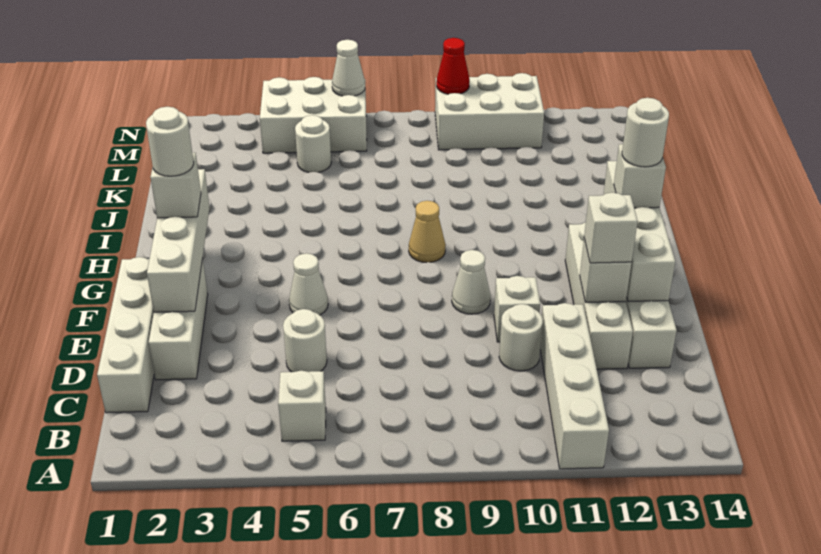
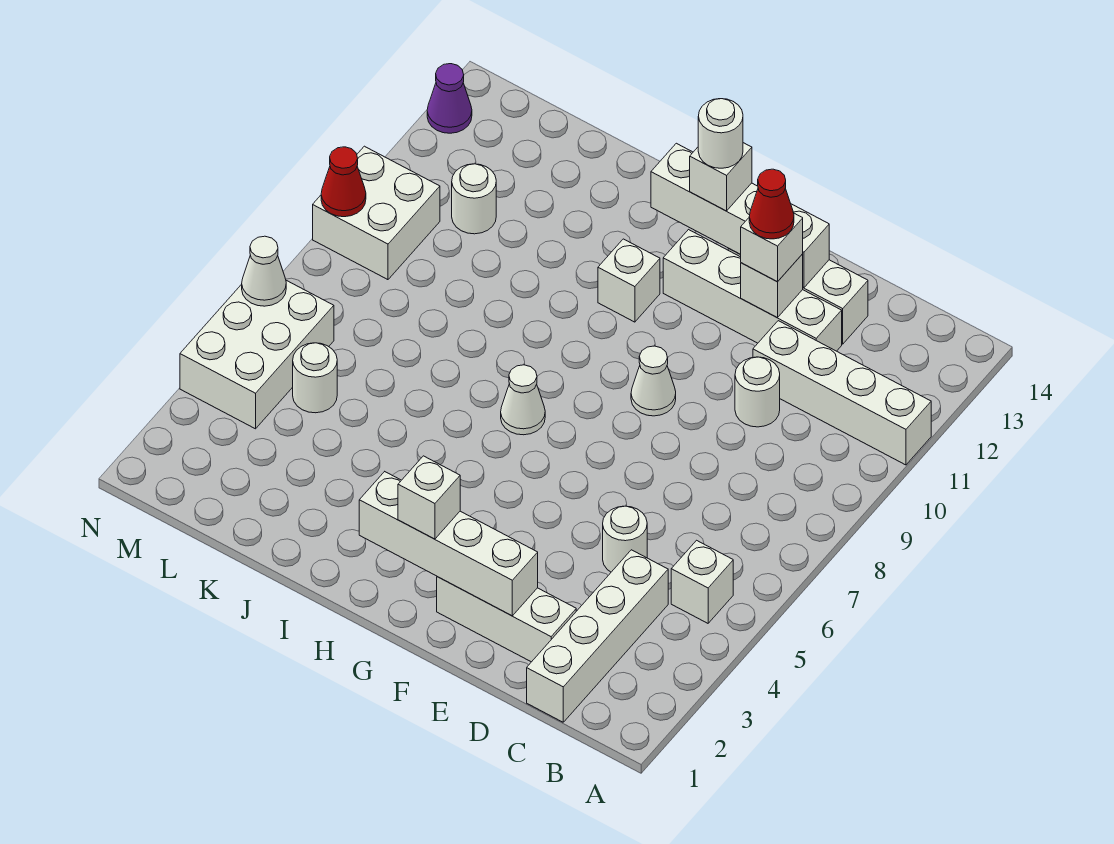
white 1x4 brick [97,257,154,413] -> white 1x4 brick turned to [527,550,668,722]
white 1x1 brick [494,276,540,342] -> white 1x1 brick moved to [598,239,660,322]
none -> red 1x1 cone [749,169,794,239]
white 1x1 cone [289,253,328,315] -> white 1x1 cone moved to [501,365,545,435]
white 1x1 round brick [146,107,194,176] -> white 1x1 round brick moved to [452,164,496,234]
tan 1x1 cone [409,201,446,263] -> none
white 2x3 brick [435,73,544,150] -> white 2x2 brick [313,146,440,280]
none -> purple 1x1 cone [427,64,472,133]

